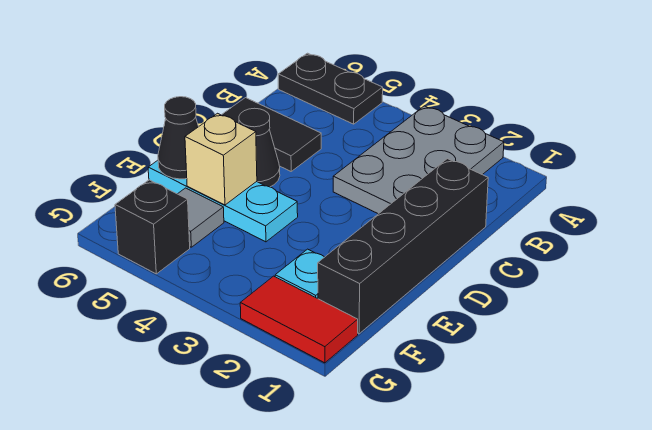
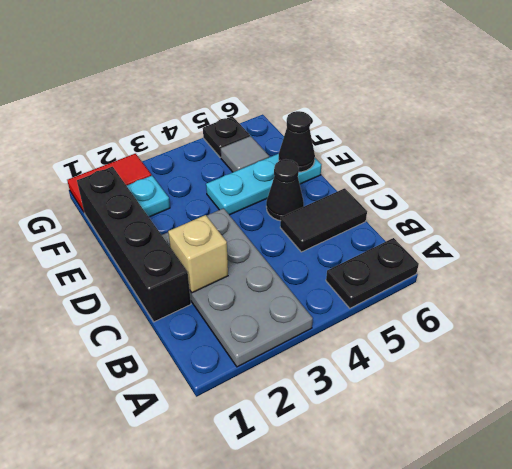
grey 2x3 plate [333,106,504,214] -> grey 2x4 plate [162,208,313,367]
tan 1x1 brick [185,113,257,205] -> tan 1x1 brick moved to [168,215,228,293]
black 1x1 brick [115,180,190,274] -> black 1x1 plate [203,116,250,157]

